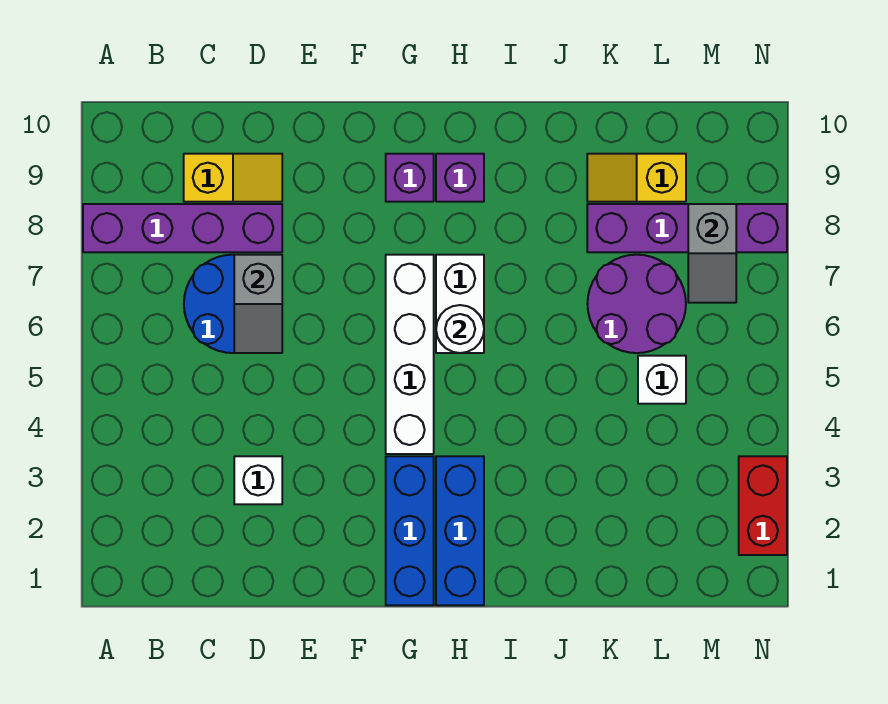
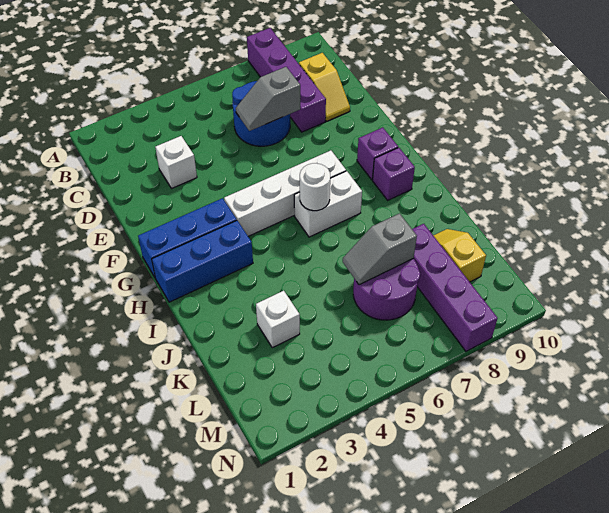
white 1x1 brick [638,356,686,404] -> white 1x1 brick moved to [256,291,300,348]
grey 1x2 slope [688,204,736,303] -> grey 1x2 slope moved to [343,214,417,285]
red 1x2 brick [739,456,787,555] -> none

